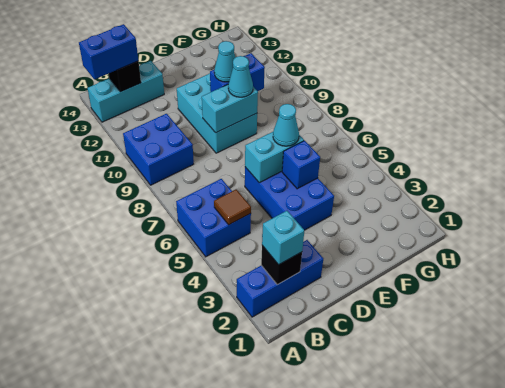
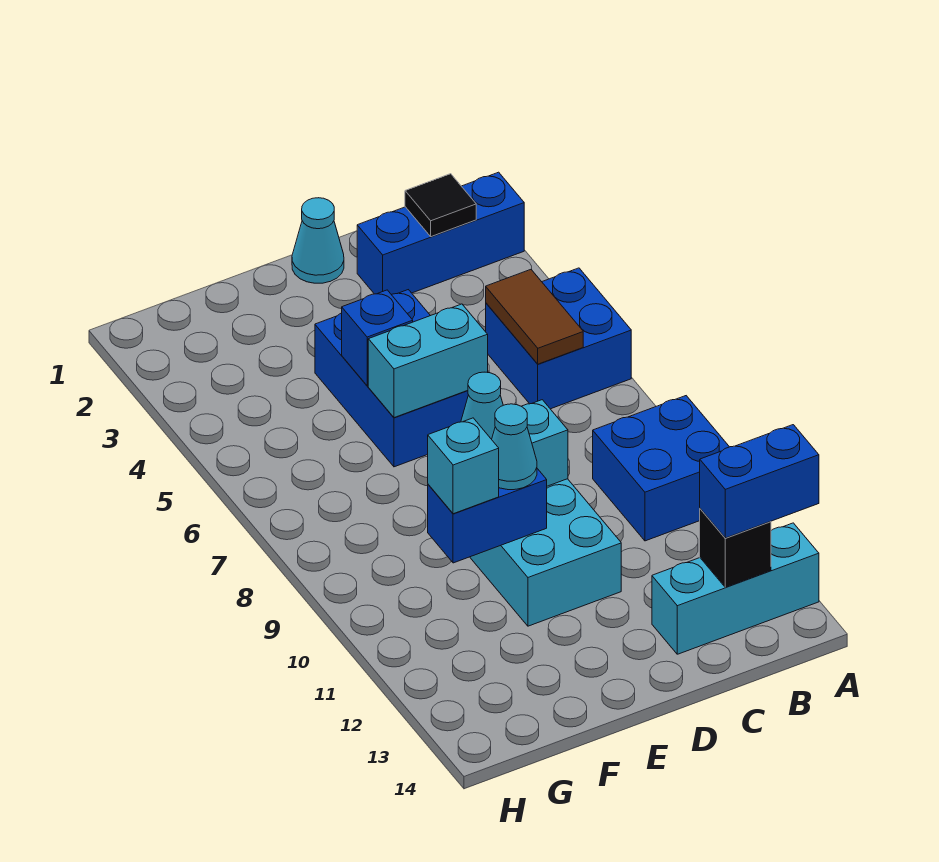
black 1x1 brick [261,245,302,285] -> black 1x1 tile [405,174,476,237]
cyan 1x1 brick [262,211,304,265] -> cyan 1x1 brick moved to [428,418,499,514]
brown 1x1 tile [214,190,251,225] -> brown 1x2 tile [486,270,583,364]
cyan 1x1 cone [273,104,299,146] -> cyan 1x1 cone moved to [292,198,344,283]

